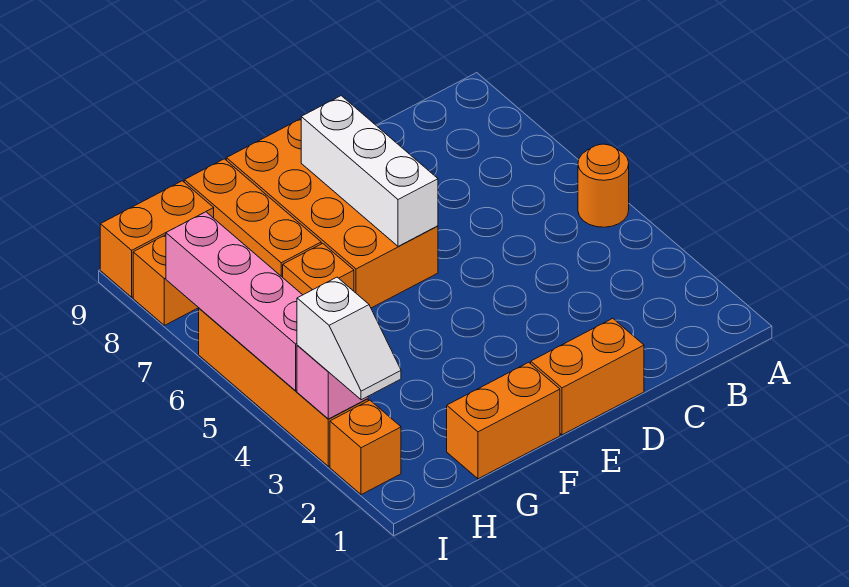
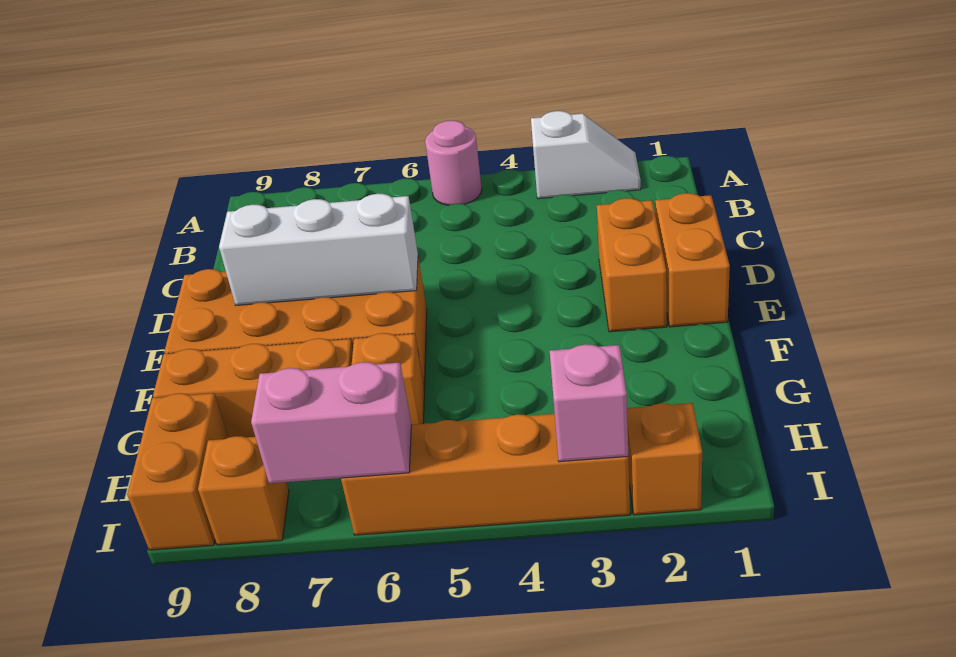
orange 1x1 round brick [578,144,629,227] -> pink 1x1 round brick [425,121,482,205]
orange 1x2 brick [447,362,560,479] -> orange 1x2 brick moved to [597,198,667,332]
white 1x2 slope [297,277,401,400] -> white 1x2 slope moved to [531,111,641,199]
pink 1x4 brick [166,212,302,391] -> pink 1x2 brick [251,362,411,483]

